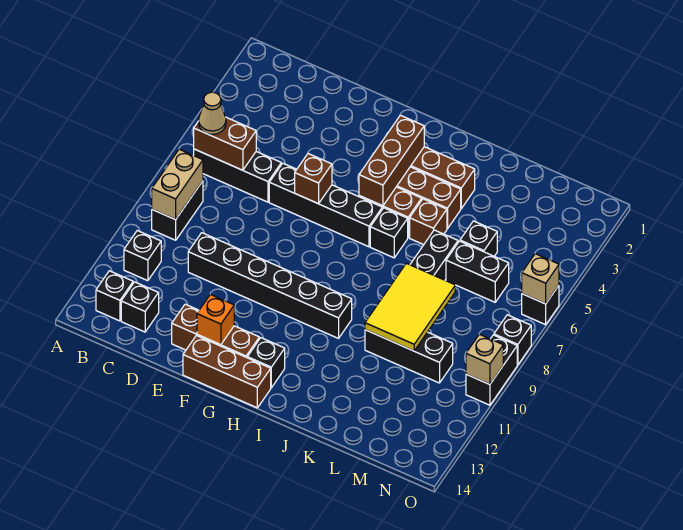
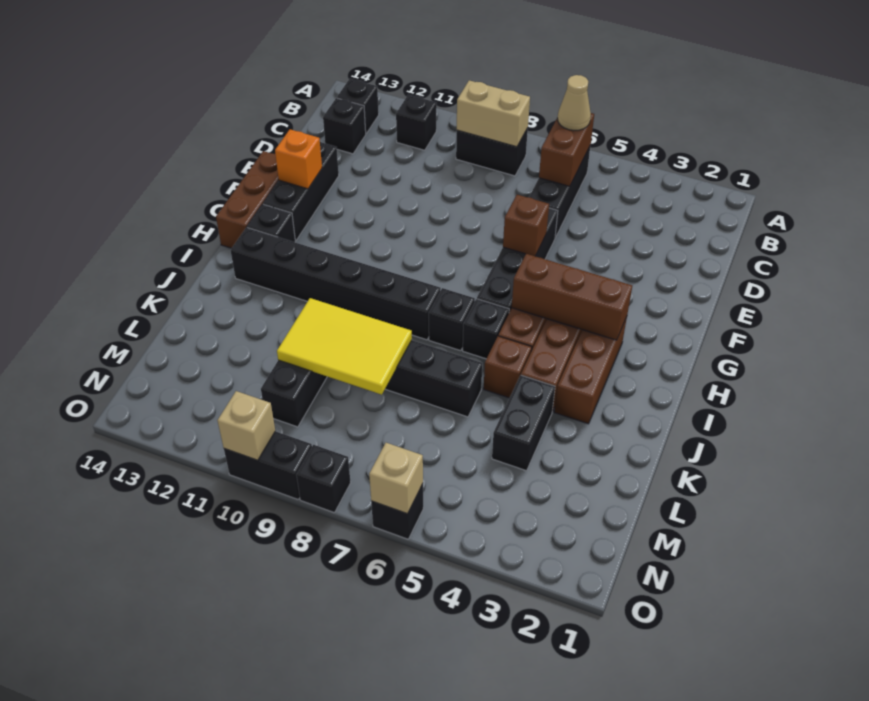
black 1x6 brick [188,233,352,338] -> black 1x6 brick turned to [230,227,441,340]
brown 1x3 brick [172,304,259,358] -> black 1x3 brick [263,142,339,240]
black 1x1 brick [460,221,497,256] -> black 1x1 brick moved to [429,288,475,351]
black 1x2 brick [446,241,509,302] -> black 1x2 brick moved to [492,375,555,471]

